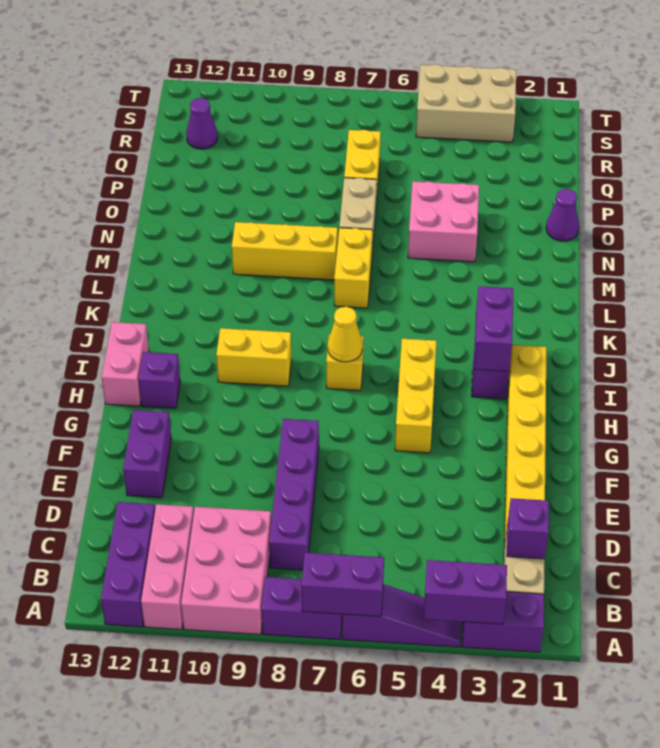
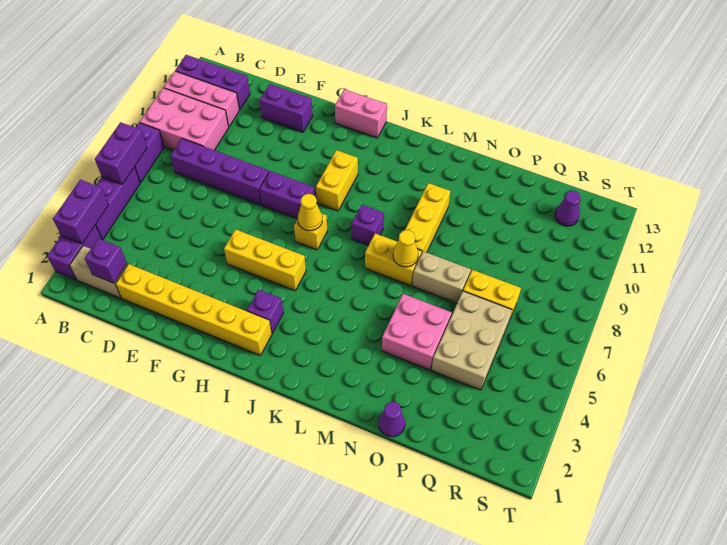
purple 1x3 slope [342,584,461,647] -> purple 1x3 brick [95,167,140,240]
purple 1x1 brick [139,352,180,408] -> purple 1x1 brick moved to [352,205,384,245]
purple 1x2 brick [474,286,513,371] -> purple 1x2 brick moved to [259,171,315,219]
none -> yellow 1x1 cone [393,230,418,267]
tan 2x3 brick [416,64,516,142] -> tan 2x3 brick moved to [432,291,512,390]

